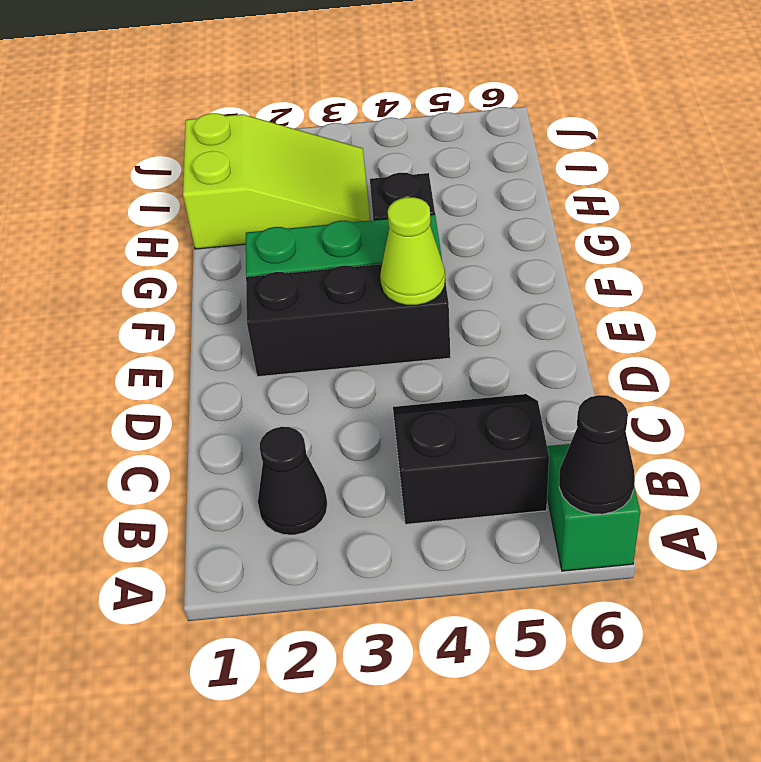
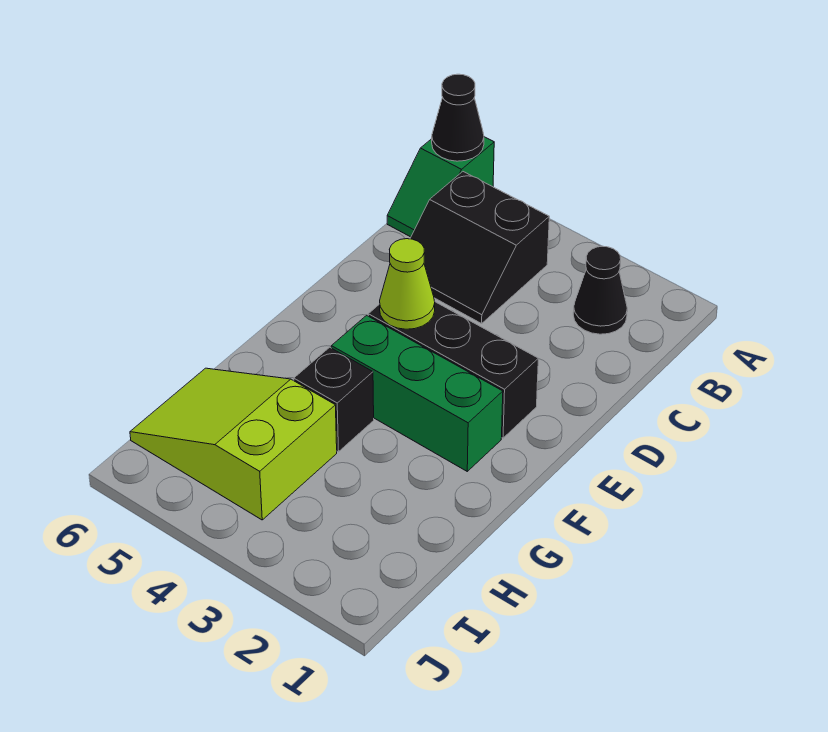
lime 2x3 slope [183,113,370,249] -> lime 2x3 slope moved to [130,368,337,520]

